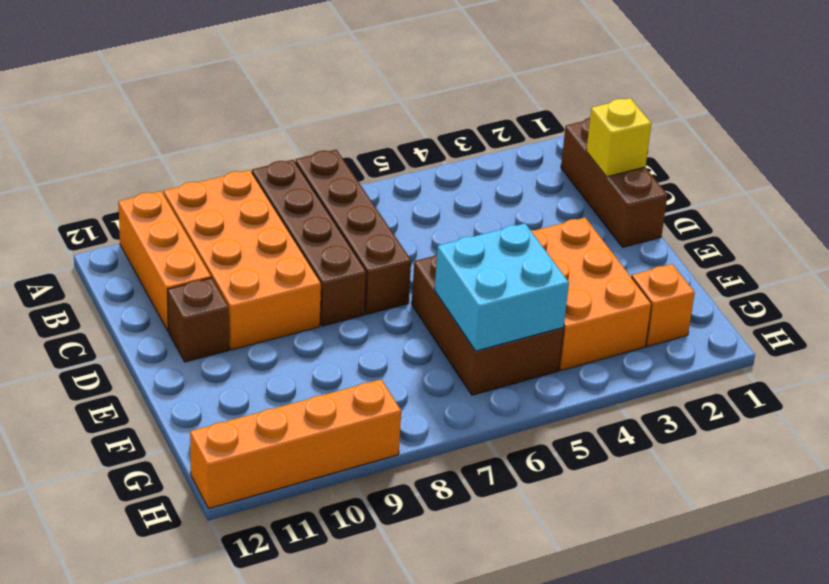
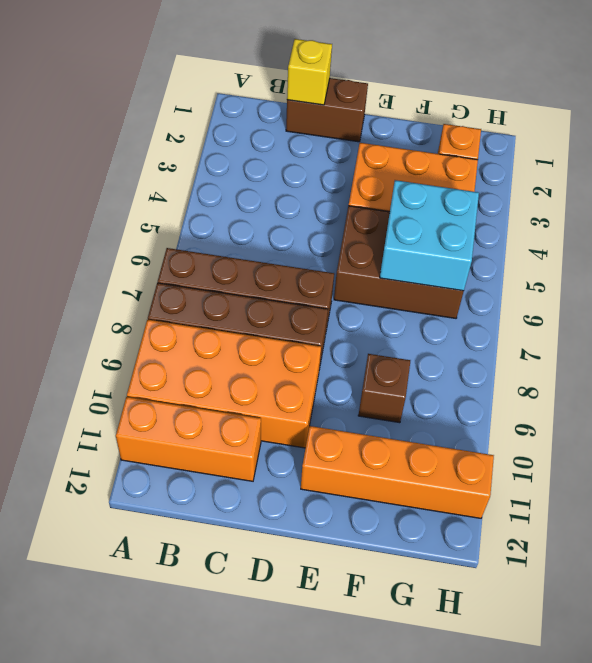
brown 1x3 brick [561,118,667,247] -> brown 1x2 brick [286,78,368,142]
brown 1x1 brick [168,278,229,362] -> brown 1x1 brick moved to [358,354,410,423]
orange 1x4 brick [190,379,401,509] -> orange 1x4 brick turned to [301,426,494,518]

